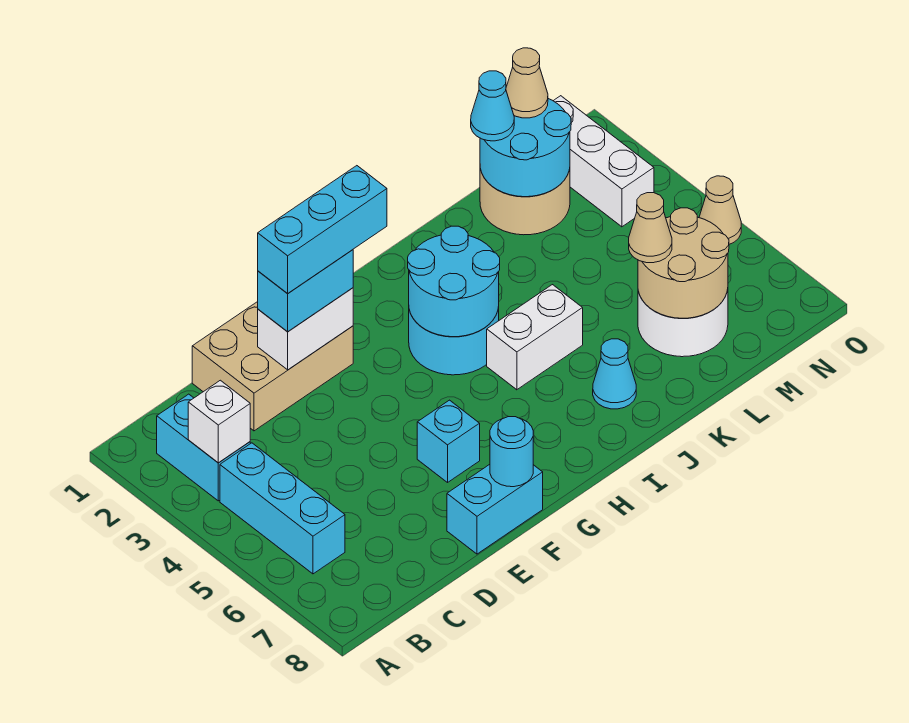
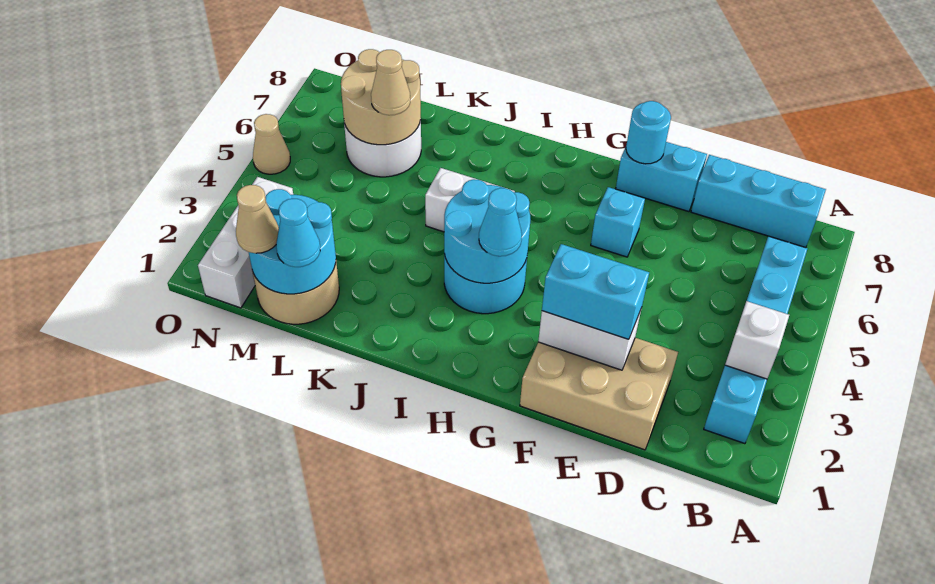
cyan 1x3 brick [258,166,387,294] -> cyan 1x3 brick moved to [691,155,826,248]
cyan 1x1 cone [593,339,636,409] -> cyan 1x1 cone moved to [479,188,522,256]

